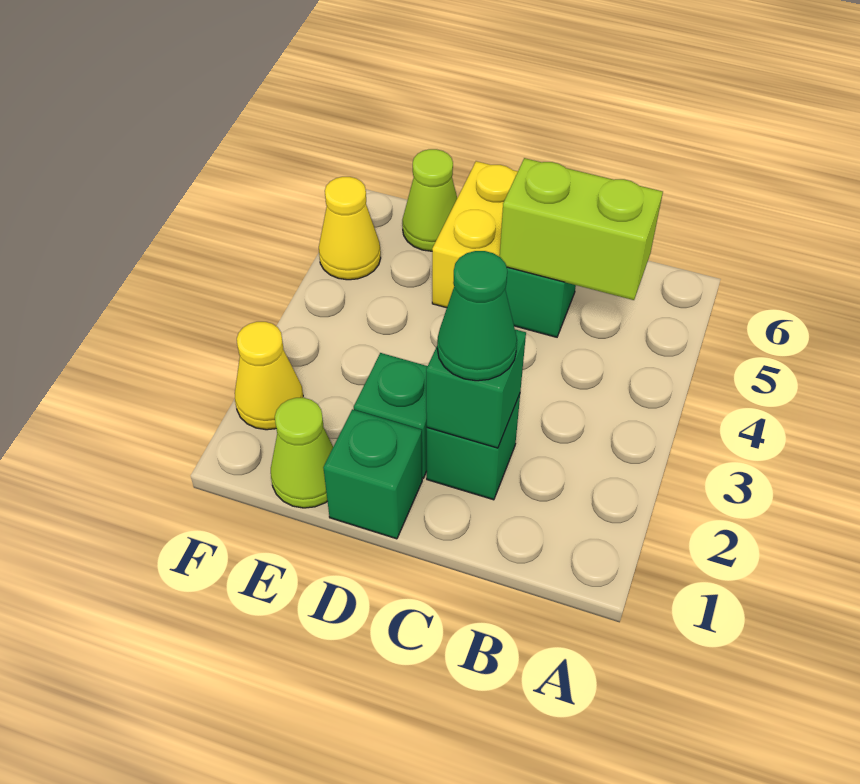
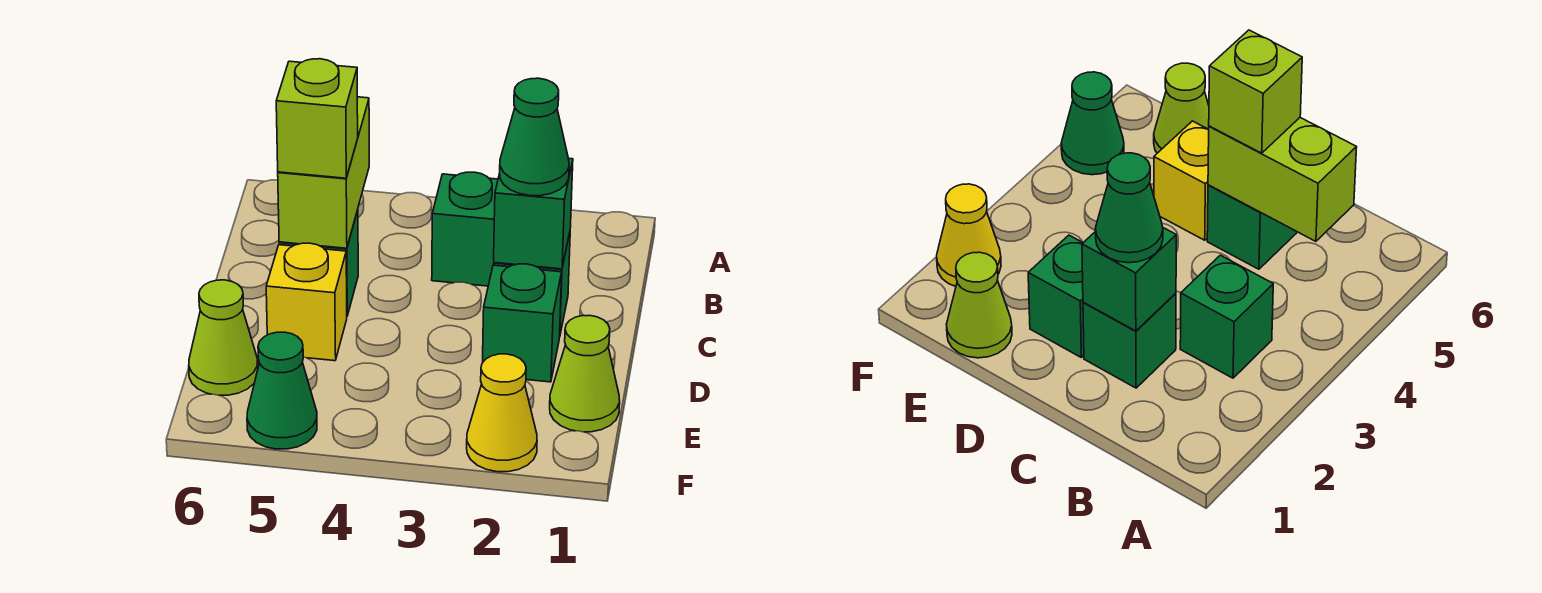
none -> lime 1x1 brick [276,59,358,178]
green 1x1 brick [323,409,422,539] -> green 1x1 brick moved to [432,172,498,286]
yellow 1x2 brick [432,161,518,308] -> yellow 1x1 brick [266,243,347,361]
yellow 1x1 cone [319,177,381,280] -> green 1x1 cone [247,332,317,449]

